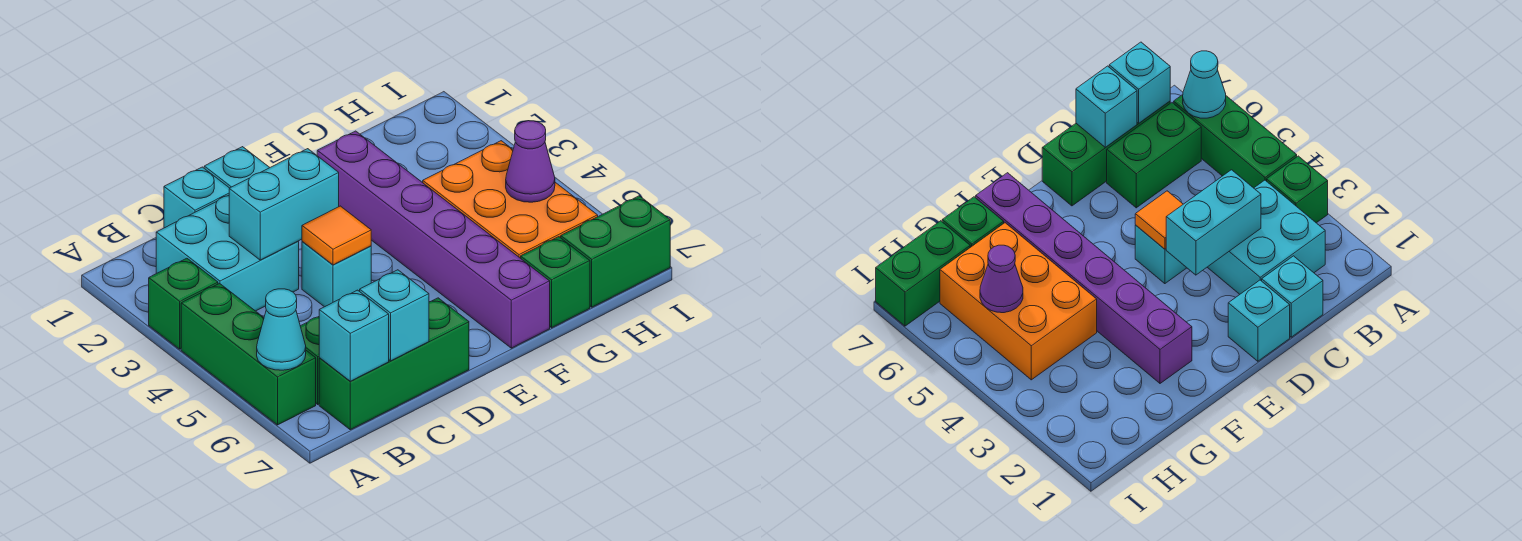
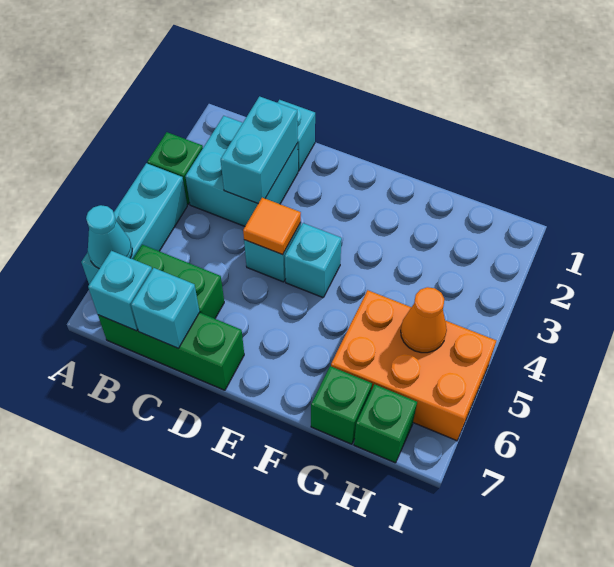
green 1x3 brick [181,284,316,425] -> cyan 1x3 brick [81,163,187,284]
cyan 1x2 brick [229,149,339,260] -> cyan 1x2 brick turned to [221,96,298,203]
cyan 1x1 brick [204,147,270,188] -> cyan 1x1 brick moved to [285,223,342,297]
purple 1x6 brick [317,131,550,348] -> none
orange 2x3 brick [423,141,598,258] -> orange 2x3 brick turned to [331,290,496,441]
purple 1x1 cone [506,121,555,202] -> orange 1x1 cone [401,287,447,353]
green 1x2 brick [561,196,670,307] -> green 1x1 brick [354,384,417,463]

